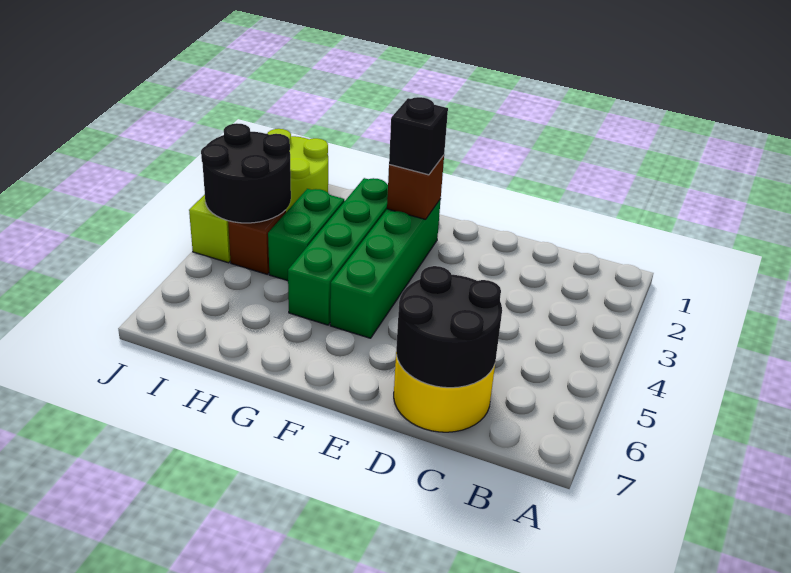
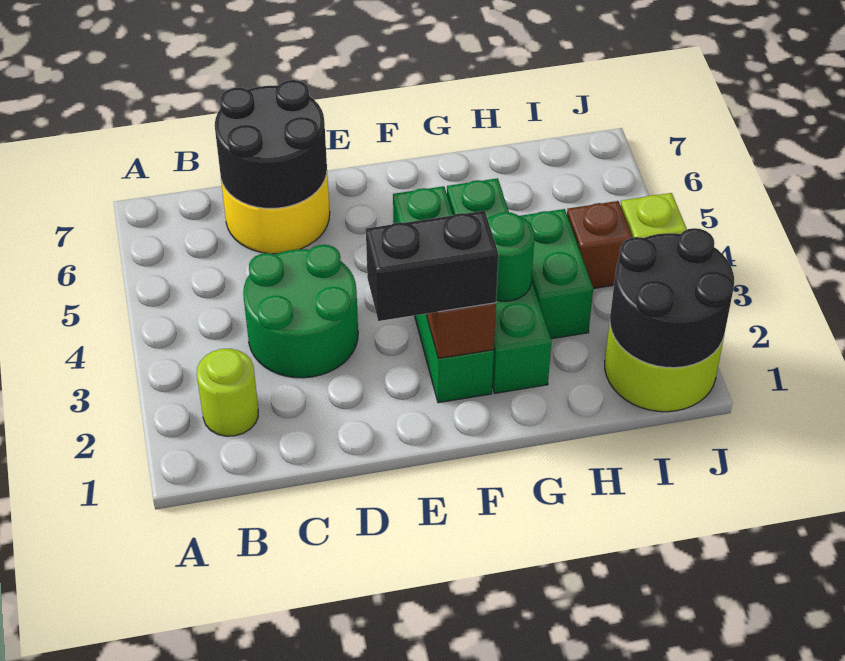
none -> lime 1x1 round brick [197,349,258,436]
none -> green 2x2 round brick [243,245,358,378]
black 1x1 brick [389,97,448,175] -> black 1x2 brick [366,211,498,321]
none -> green 1x1 round brick [488,212,534,301]
black 2x2 round brick [201,123,291,223] -> black 2x2 round brick moved to [610,228,734,368]

